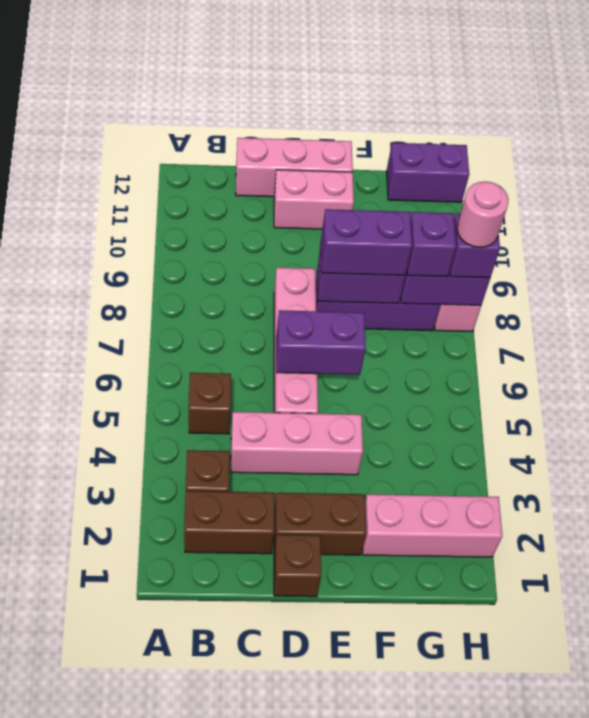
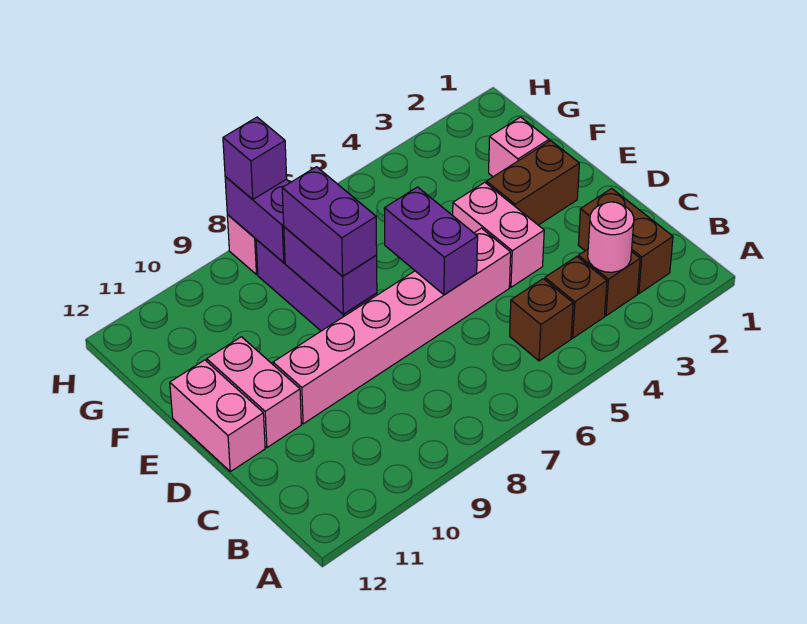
pink 1x3 brick [231,412,363,475] -> pink 1x2 brick [453,182,544,287]
pink 1x3 brick [236,138,353,197] -> pink 1x2 brick [170,360,265,472]
brown 1x1 brick [274,535,321,597] -> brown 1x1 brick moved to [545,257,607,338]
brown 1x2 brick [274,493,366,555] -> brown 1x2 brick turned to [486,141,579,225]
pink 1x4 brick [274,268,318,414] -> pink 1x6 brick [273,228,511,424]
pink 1x3 brick [362,494,502,557] -> pink 1x1 brick [489,117,549,177]
purple 1x1 brick [407,212,456,277] -> none
purple 1x2 brick [387,143,469,202] -> none
pink 1x1 round brick [457,181,509,247] -> pink 1x1 round brick moved to [588,202,634,272]

